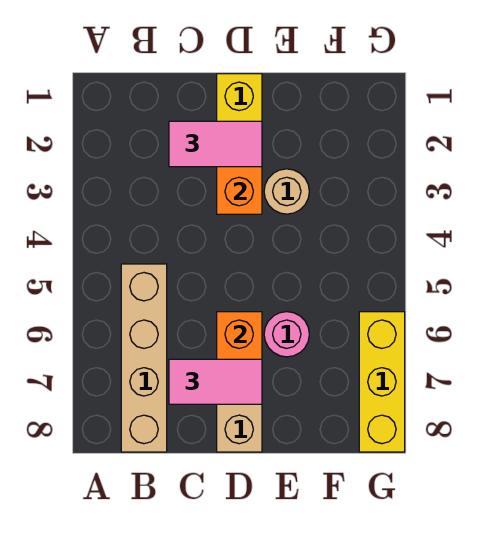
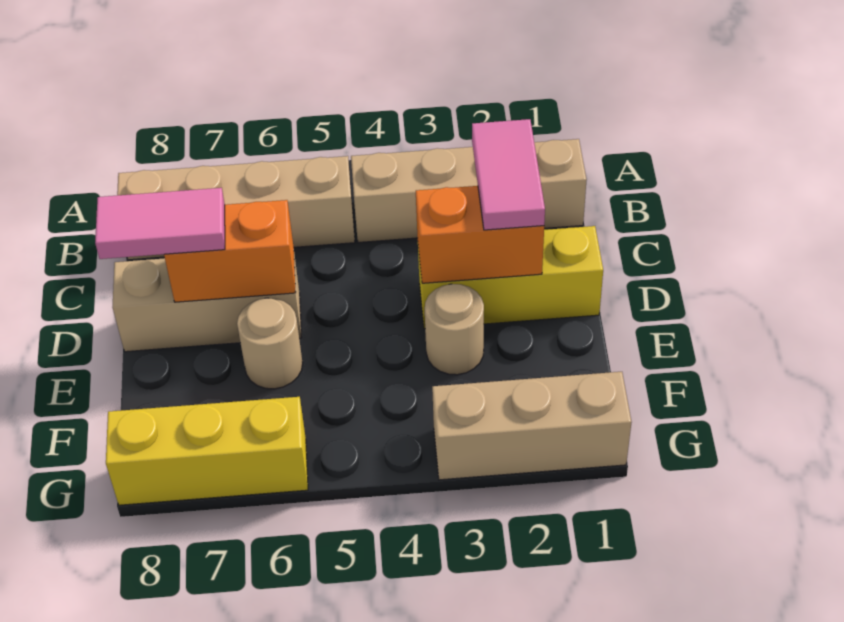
none -> tan 1x4 brick [351,139,587,243]
pink 1x2 tile [169,359,262,404] -> pink 1x2 tile turned to [95,188,225,259]
pink 1x1 round brick [264,312,309,357] -> tan 1x1 round brick [237,298,303,389]
none -> tan 1x3 brick [432,372,632,480]

